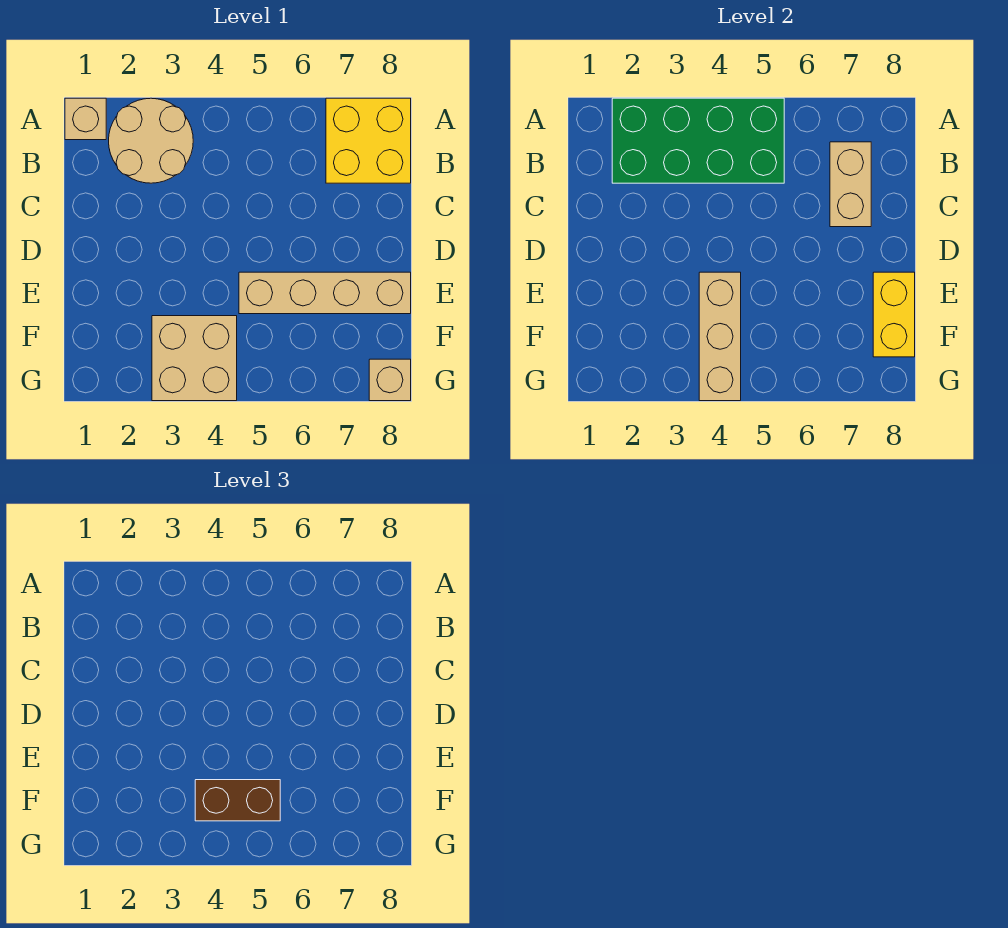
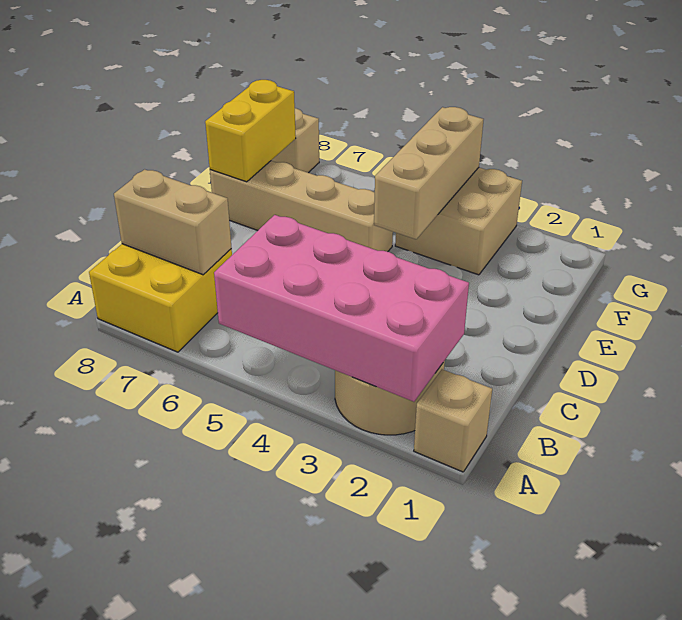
green 2x4 brick [612,98,784,183] -> pink 2x4 brick [214,215,469,402]
tan 1x2 brick [830,142,871,227] -> tan 1x2 brick turned to [114,169,232,275]
brown 1x2 brick [195,780,280,821] -> none

